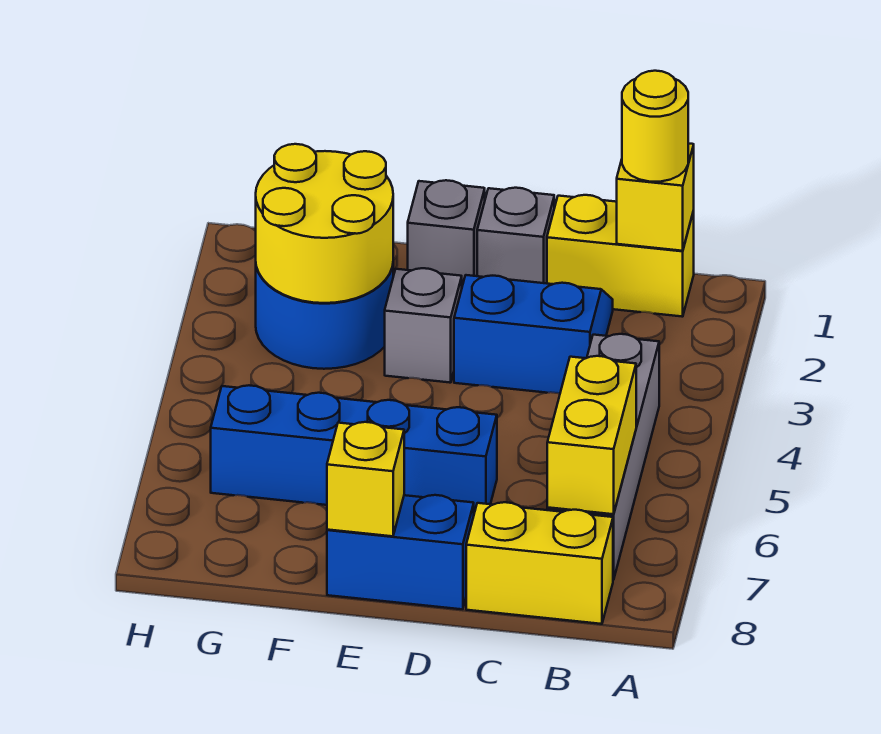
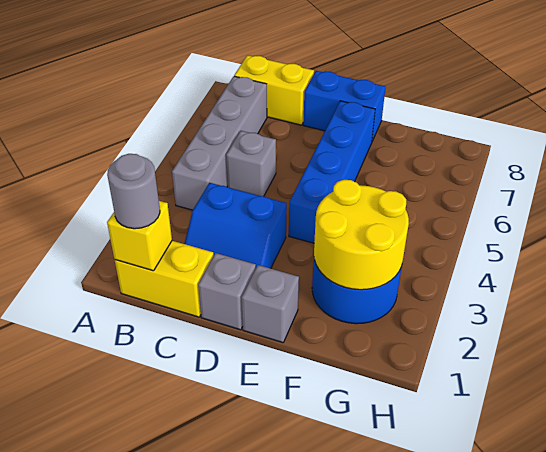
yellow 1x1 round brick [622,71,688,182] -> grey 1x1 round brick [107,154,160,229]
yellow 1x2 brick [547,356,636,514] -> none
blue 1x4 brick [211,385,497,513] -> blue 1x4 brick turned to [289,101,375,243]
grey 1x1 brick [385,268,462,383] -> grey 1x1 brick moved to [226,131,276,196]
yellow 1x1 brick [327,422,404,536] -> none

